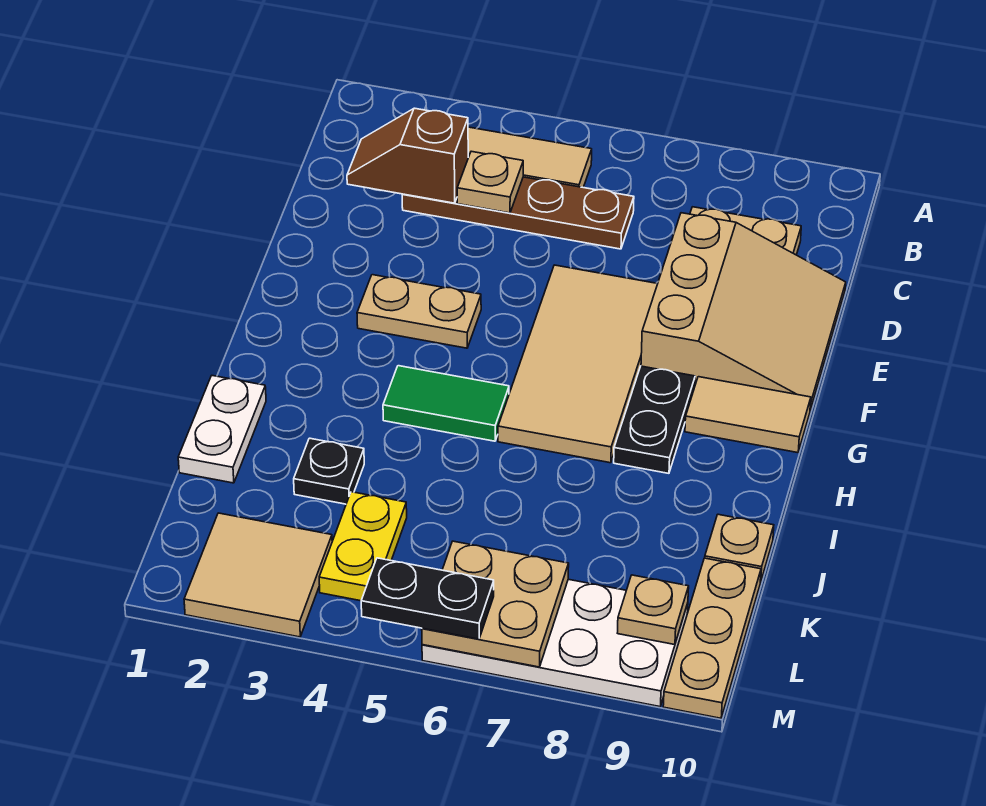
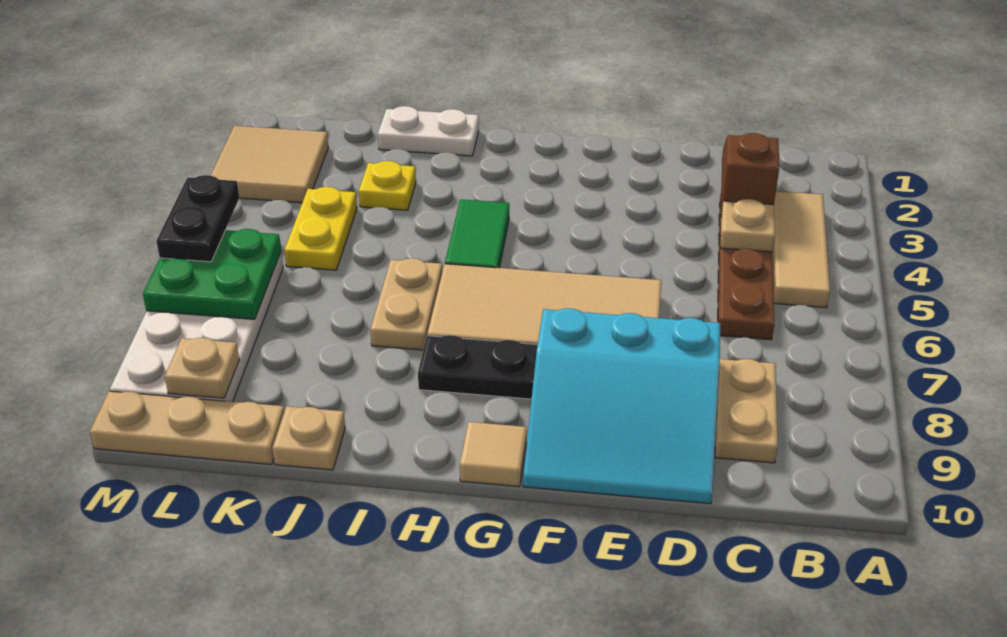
tan 3x3 slope [641,213,846,410] -> cyan 3x3 slope [523,308,720,504]
tan 1x2 plate [357,275,481,348] -> tan 1x2 plate moved to [370,258,442,350]
tan 1x2 tile [685,377,811,453] -> tan 1x1 tile [460,422,527,487]
black 1x1 plate [294,438,364,504] -> yellow 1x1 plate [359,161,416,210]
yellow 1x2 plate [319,492,407,601] -> yellow 1x2 plate turned to [284,187,357,270]
tan 2x2 plate [422,541,569,667] -> green 2x2 plate [143,229,281,319]

